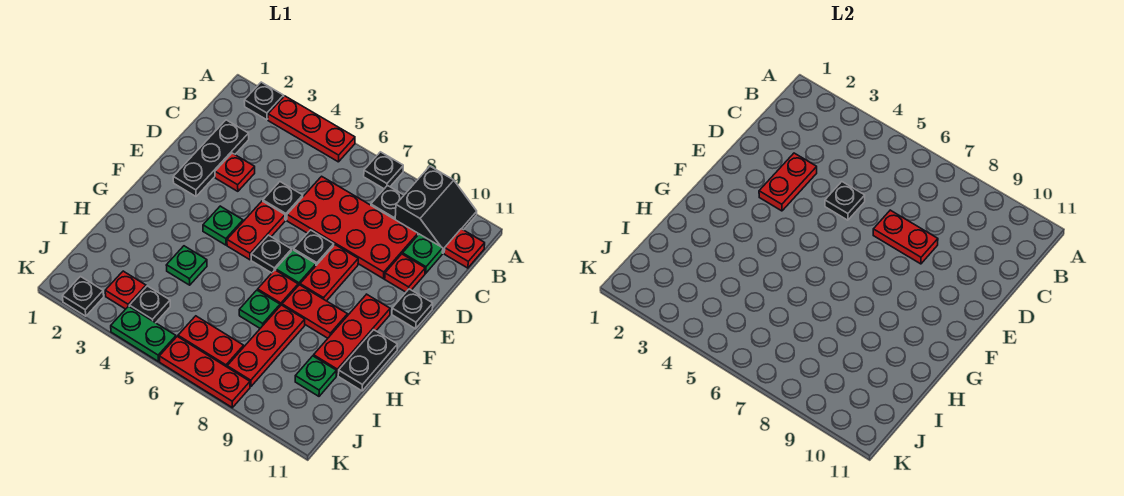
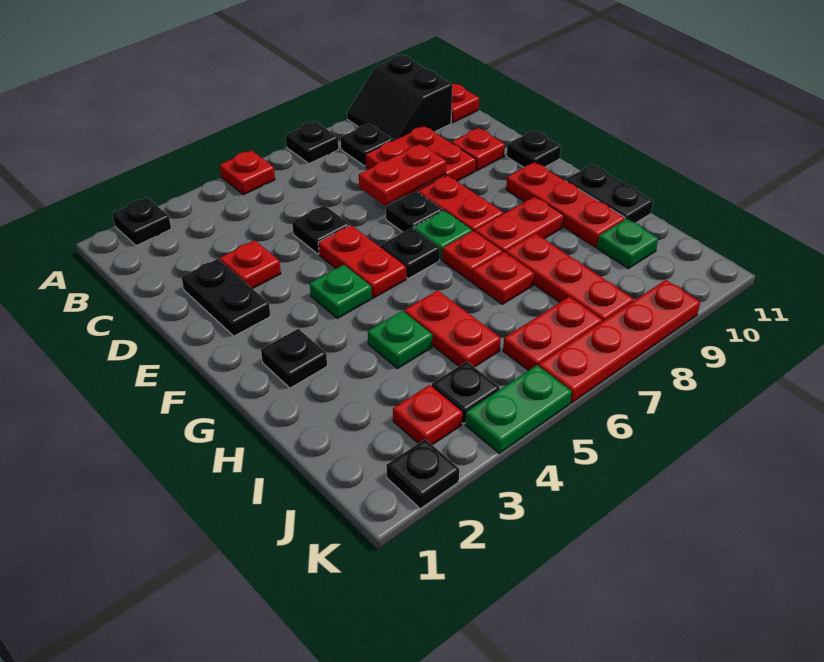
red 1x3 plate [268,96,355,162] -> red 1x1 plate [220,150,275,195]
black 2x2 slope [395,166,477,253] -> black 2x2 slope turned to [347,55,452,140]
black 1x3 plate [173,120,249,196] -> black 1x2 plate [182,259,270,336]
red 2x4 plate [287,176,418,279] -> red 2x2 plate [365,126,476,195]
green 1x1 plate [403,234,443,273] -> none
red 1x2 plate [759,153,817,211] -> red 1x2 plate moved to [404,290,501,367]
black 1x1 plate [825,182,865,220] -> black 1x1 plate moved to [261,329,327,388]
green 1x1 plate [239,290,280,328] -> red 1x1 plate [472,252,534,304]
red 1x3 plate [159,336,250,408] -> red 1x4 plate [539,280,700,403]

